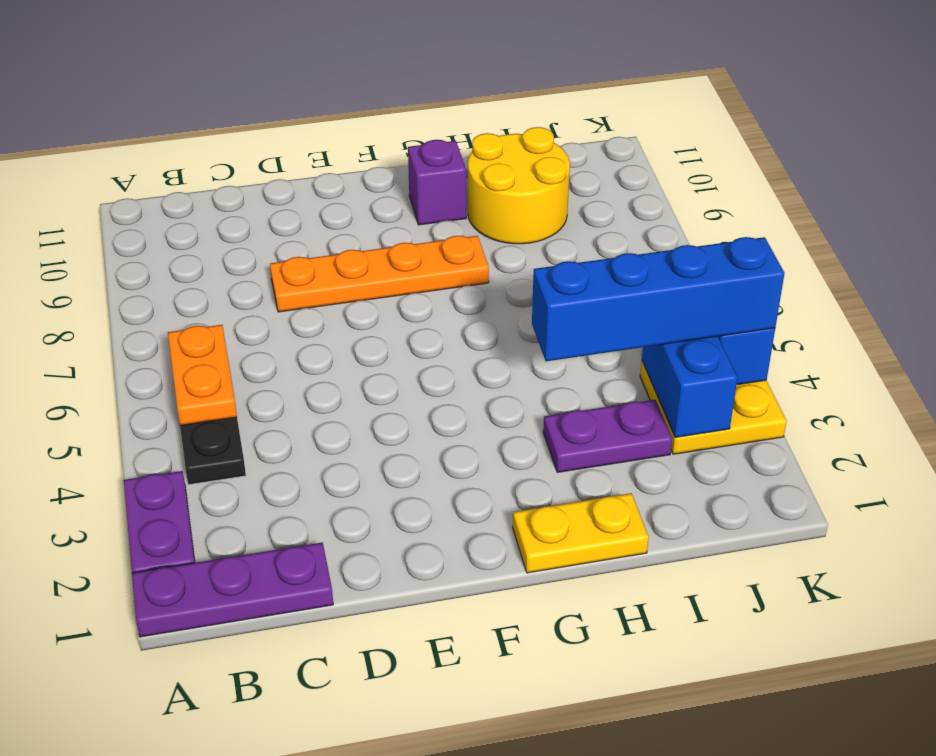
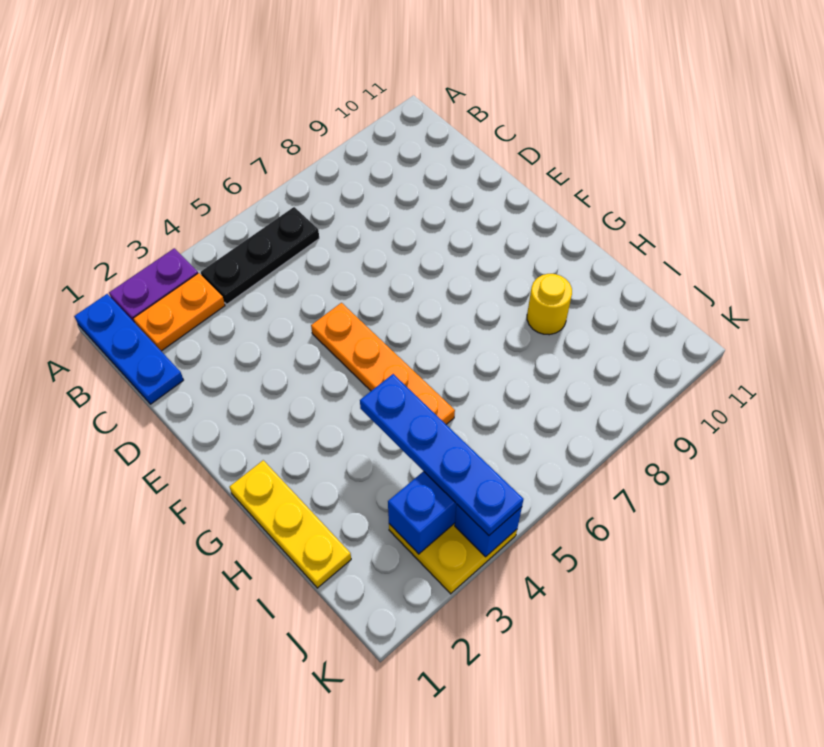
purple 1x3 plate [132,542,333,637] -> blue 1x3 plate [74,294,183,404]
orange 1x2 plate [168,325,237,425] -> orange 1x2 plate moved to [133,273,225,351]
orange 1x4 plate [270,236,489,312] -> orange 1x4 plate moved to [311,303,455,424]
yellow 1x2 plate [513,493,649,573] -> yellow 1x3 plate [230,460,351,588]
purple 1x1 brick [408,140,466,225] -> none
purple 1x2 plate [543,400,672,472] -> none
blue 1x4 brick [532,237,785,361] -> blue 1x4 plate [360,374,524,535]
yellow 2x2 round brick [468,127,570,244] -> yellow 1x1 round brick [527,274,572,335]

